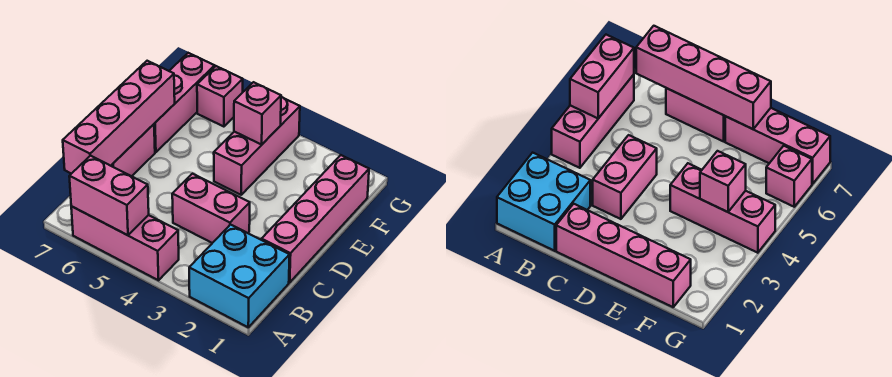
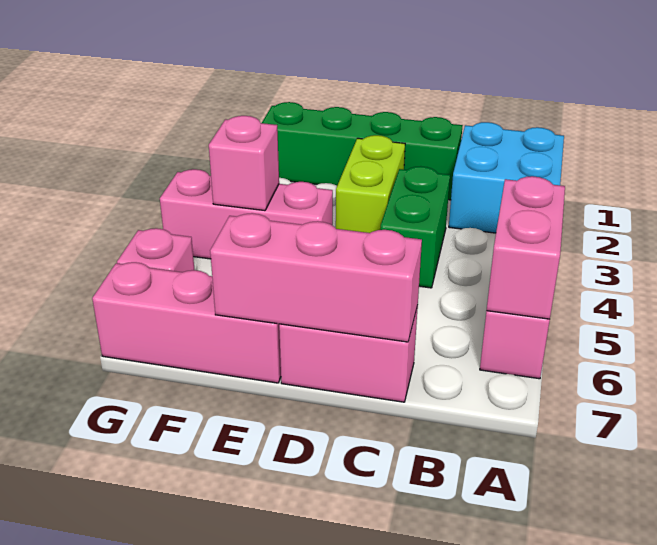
pink 1x4 brick [63,61,175,174] -> pink 1x3 brick [210,213,422,342]
pink 1x4 brick [262,155,369,282] -> green 1x4 brick [262,102,463,200]
pink 1x2 brick [172,174,250,243] -> green 1x2 brick [380,166,450,288]
none -> lime 1x2 brick [336,135,405,233]

